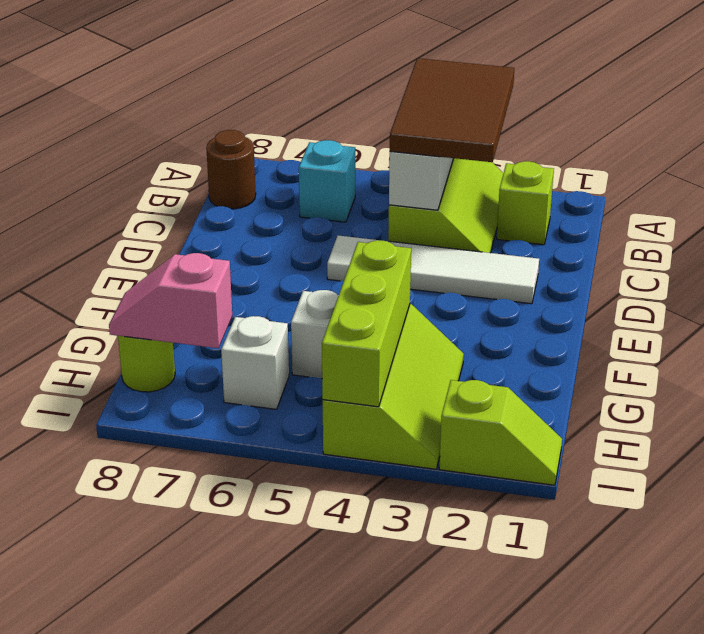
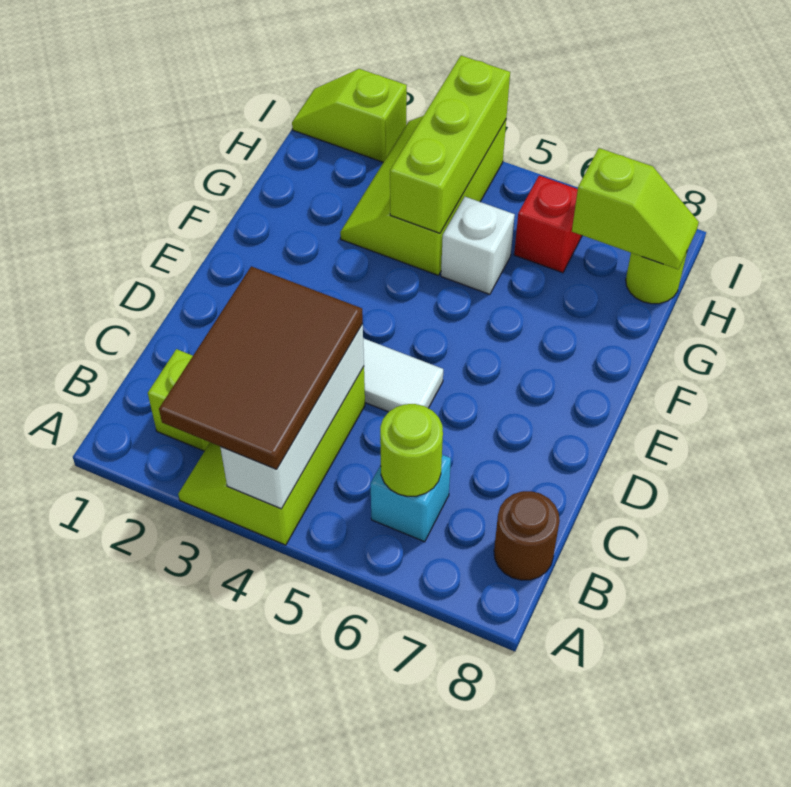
none -> lime 1x1 round brick [380,404,443,496]
white 1x1 brick [221,316,289,409] -> red 1x1 brick [514,176,582,273]
pink 1x2 slope [109,253,232,348] -> lime 1x2 slope [572,148,699,269]

